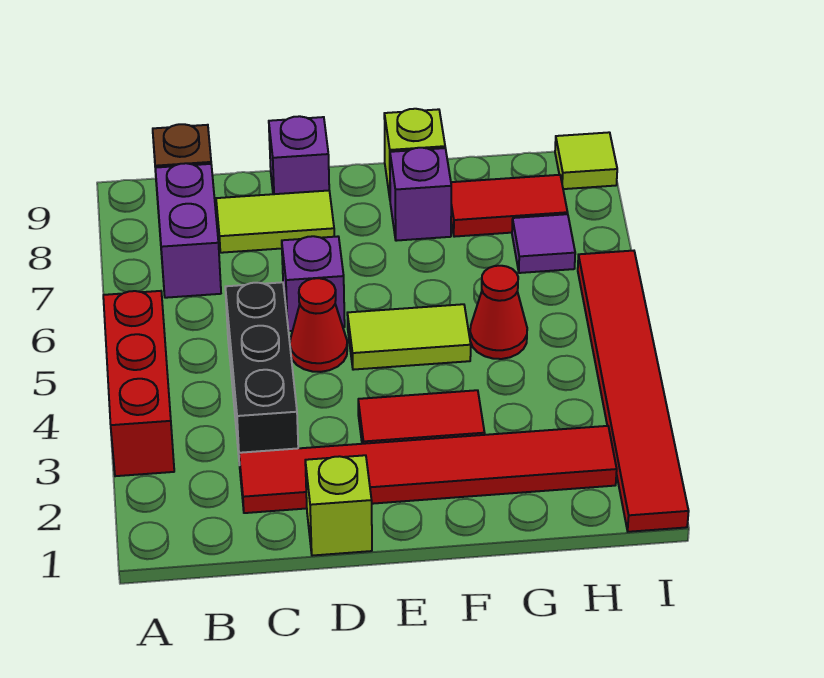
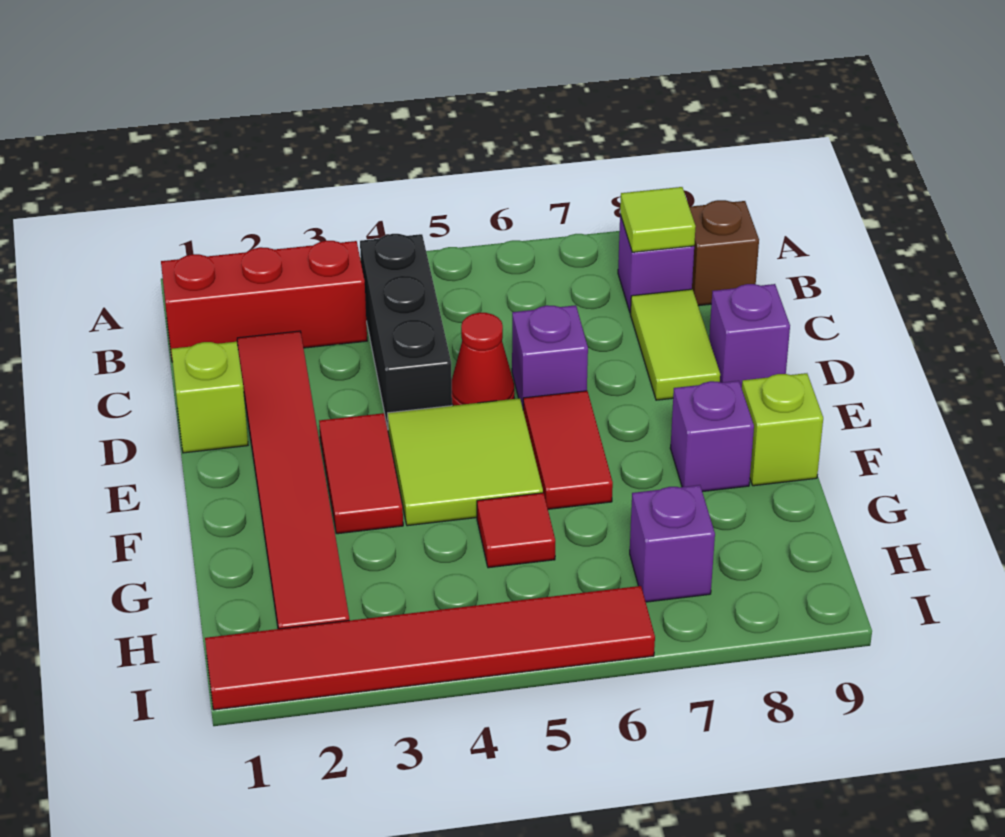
red 1x3 brick [103,291,174,476] -> red 1x3 brick moved to [161,241,367,362]
purple 1x2 brick [155,163,221,298] -> purple 1x1 brick [618,215,694,313]
black 1x3 brick [225,282,298,465] -> black 1x3 brick turned to [360,234,452,429]
lime 1x2 tile [347,304,471,370] -> lime 2x2 tile [388,398,543,526]
red 1x1 cone [470,266,527,359] -> red 1x1 tile [477,493,555,568]
red 1x2 tile [451,175,568,237] -> red 1x2 tile moved to [523,391,613,509]
purple 1x1 tile [512,214,575,273] -> purple 1x1 brick [630,485,715,602]
lime 1x1 tile [555,132,617,189] -> lime 1x1 tile moved to [620,187,696,252]

